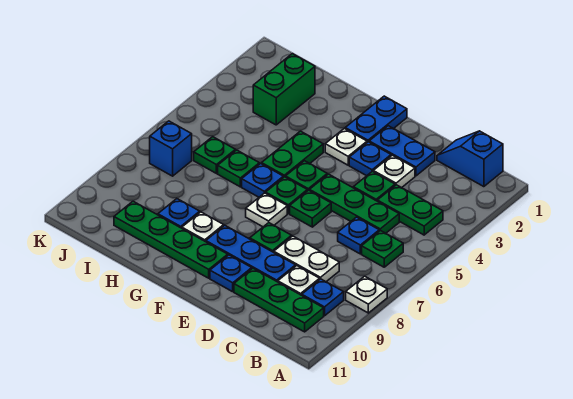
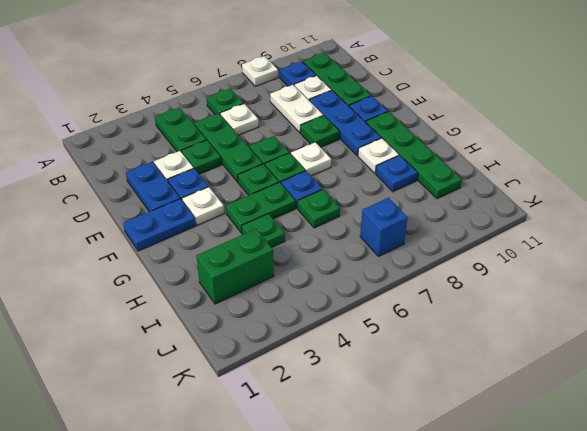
blue 1x2 slope [437,131,503,187] -> none
blue 1x1 plate [338,217,379,254] -> white 1x1 plate [220,104,258,135]
green 1x1 plate [194,137,235,173] -> green 1x1 plate moved to [242,214,285,247]

